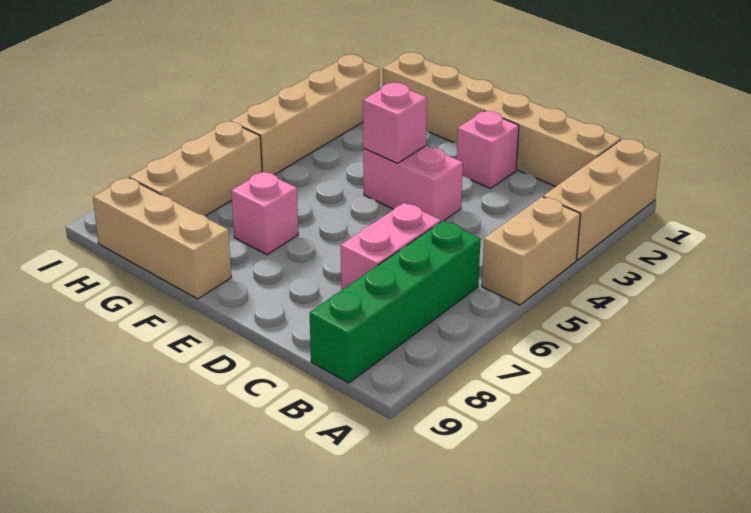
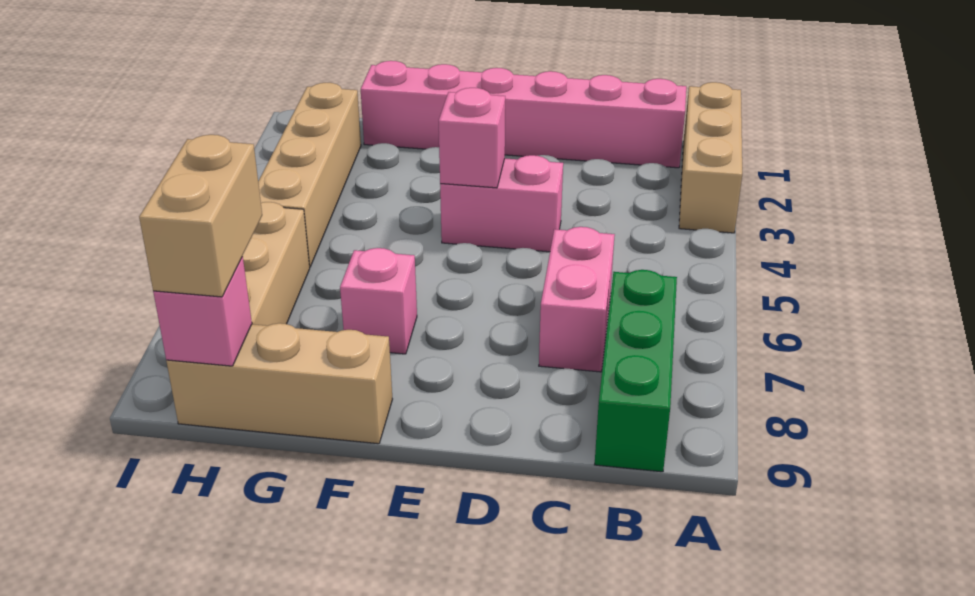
tan 1x2 brick [482,197,580,305] -> tan 1x2 brick moved to [139,135,262,297]
tan 1x6 brick [383,52,621,186] -> pink 1x6 brick [361,61,686,168]
green 1x4 brick [310,221,481,383] -> green 1x3 brick [595,270,677,472]
pink 1x1 brick [457,111,519,188] -> pink 1x1 brick moved to [153,257,252,366]

